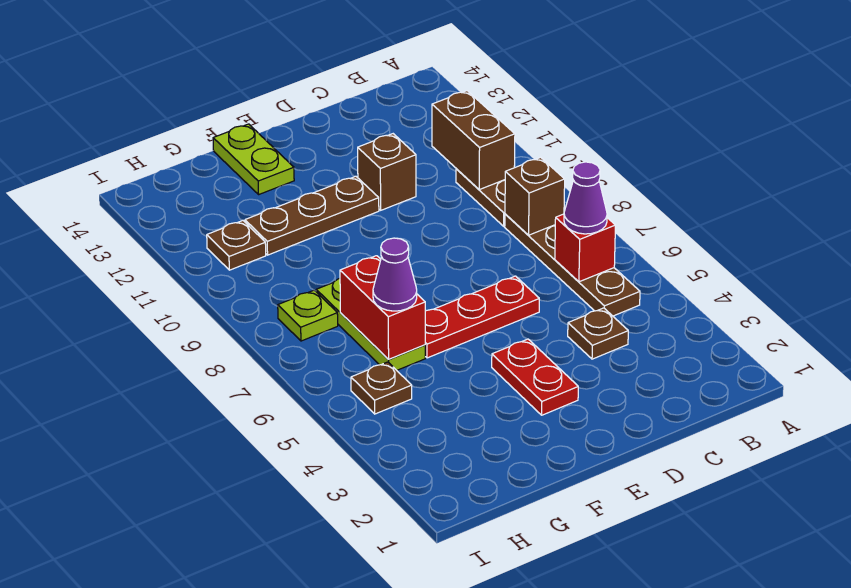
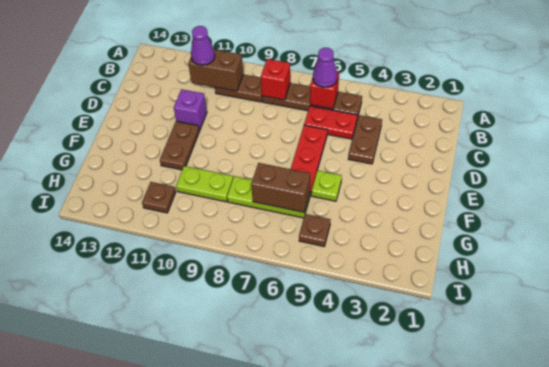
brown 1x1 brick [505,157,565,235] -> red 1x1 brick [261,59,290,100]
brown 1x1 plate [568,308,628,359] -> brown 1x2 plate [348,115,382,164]
brown 1x1 brick [358,134,416,210] -> purple 1x1 brick [174,89,207,131]
red 1x2 plate [492,339,578,415] -> red 1x2 plate moved to [304,106,357,139]
brown 1x3 plate [245,176,379,255] -> brown 1x2 plate [160,121,199,170]
lime 1x2 plate [213,124,294,194] -> lime 1x2 plate moved to [176,166,233,202]
red 1x2 brick [340,256,425,359] -> brown 1x2 brick [251,163,310,212]
purple 1x1 cone [373,238,417,311] -> purple 1x1 cone moved to [191,26,215,65]
lime 1x1 plate [278,290,338,341] -> lime 1x1 plate moved to [311,170,342,201]

